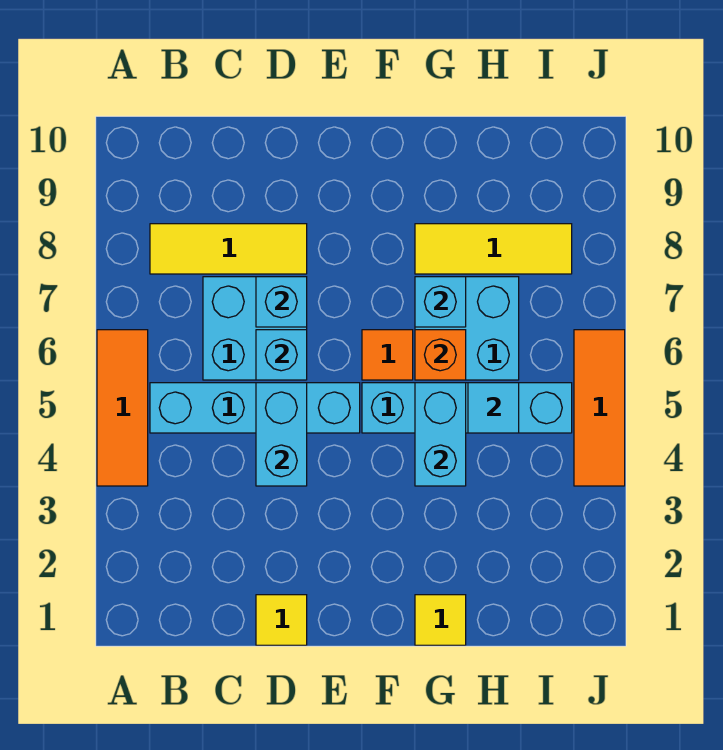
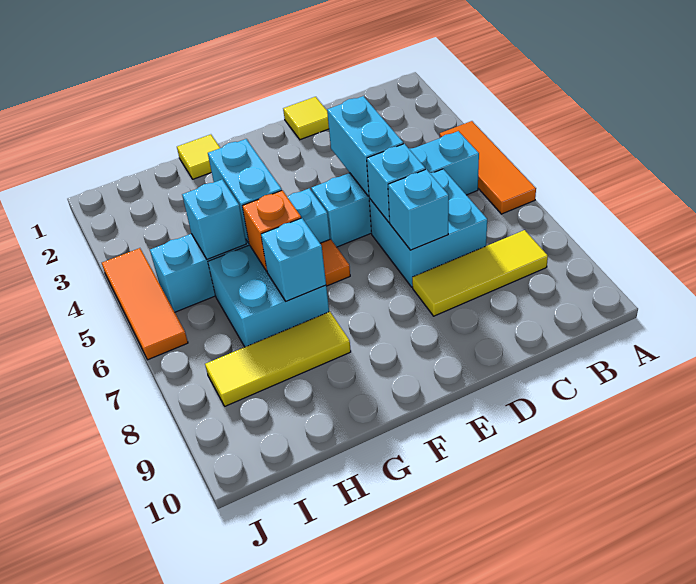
cyan 1x1 tile [468,383,519,433] -> cyan 1x1 brick [182,180,246,260]

